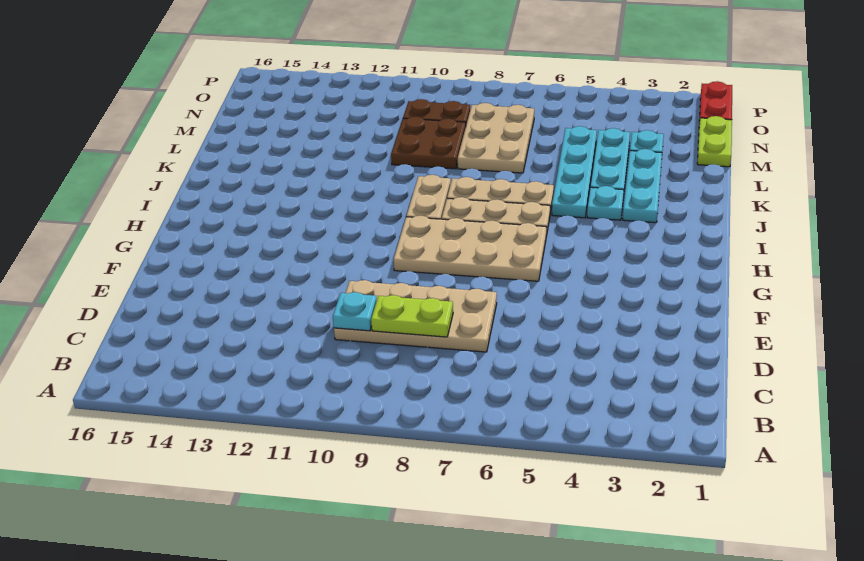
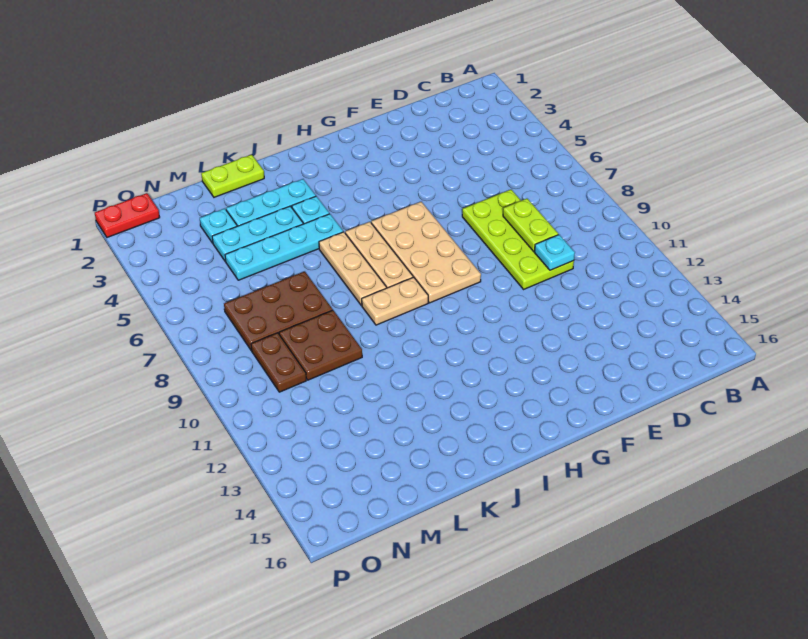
tan 2x4 plate [334,280,497,352] -> lime 2x4 plate [462,190,574,289]
tan 2x3 plate [458,103,534,173] -> brown 2x3 plate [224,271,333,351]
lime 1x2 plate [697,116,732,167] -> lime 1x2 plate moved to [201,155,264,197]

